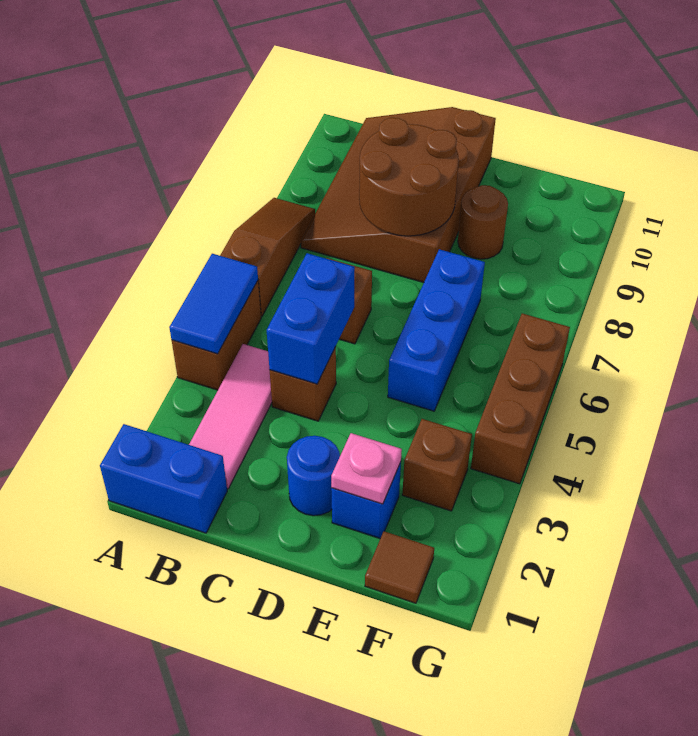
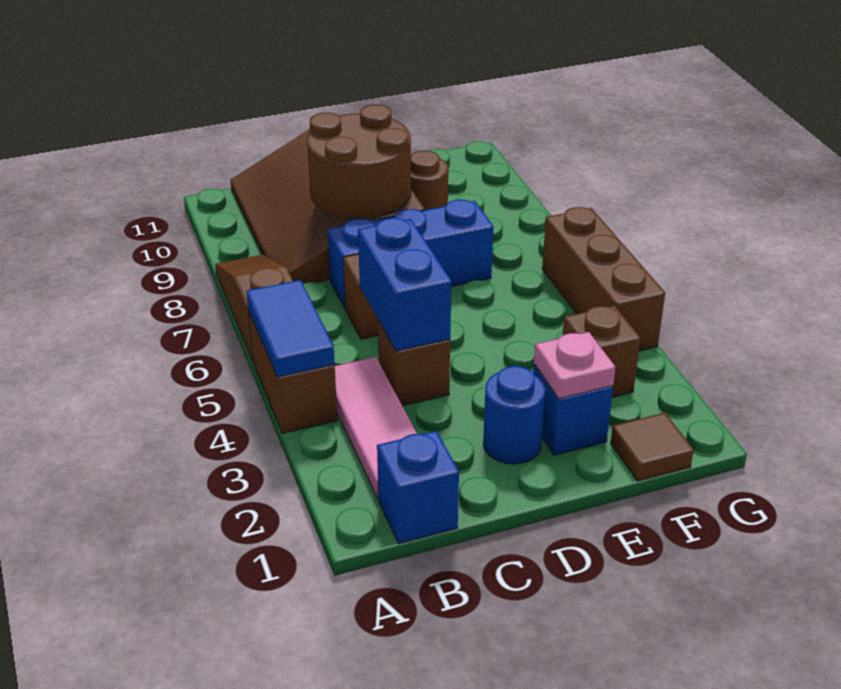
blue 1x2 brick [100,424,227,533] -> blue 1x1 brick [377,431,459,544]
blue 1x3 brick [388,249,485,411] -> blue 1x3 brick turned to [327,200,493,308]

